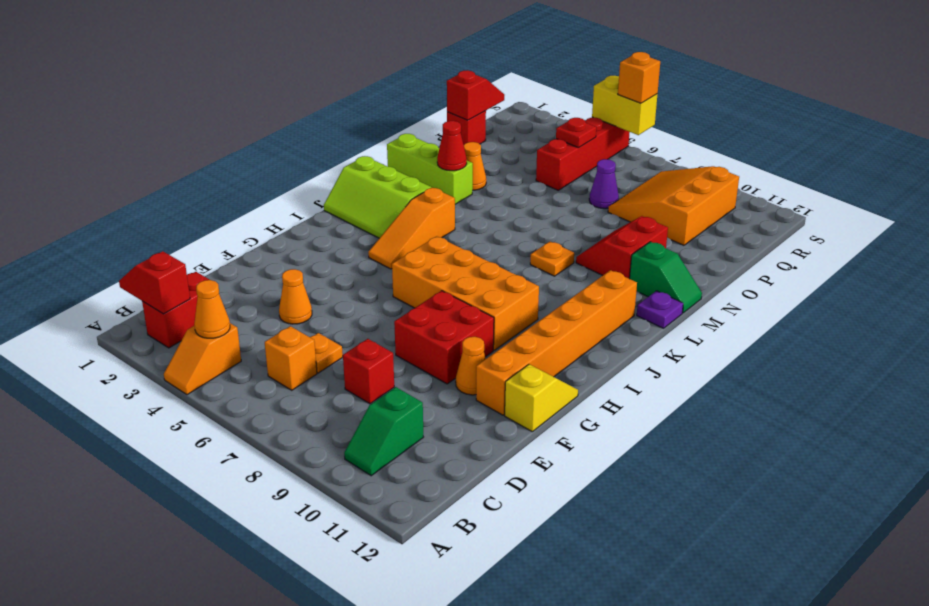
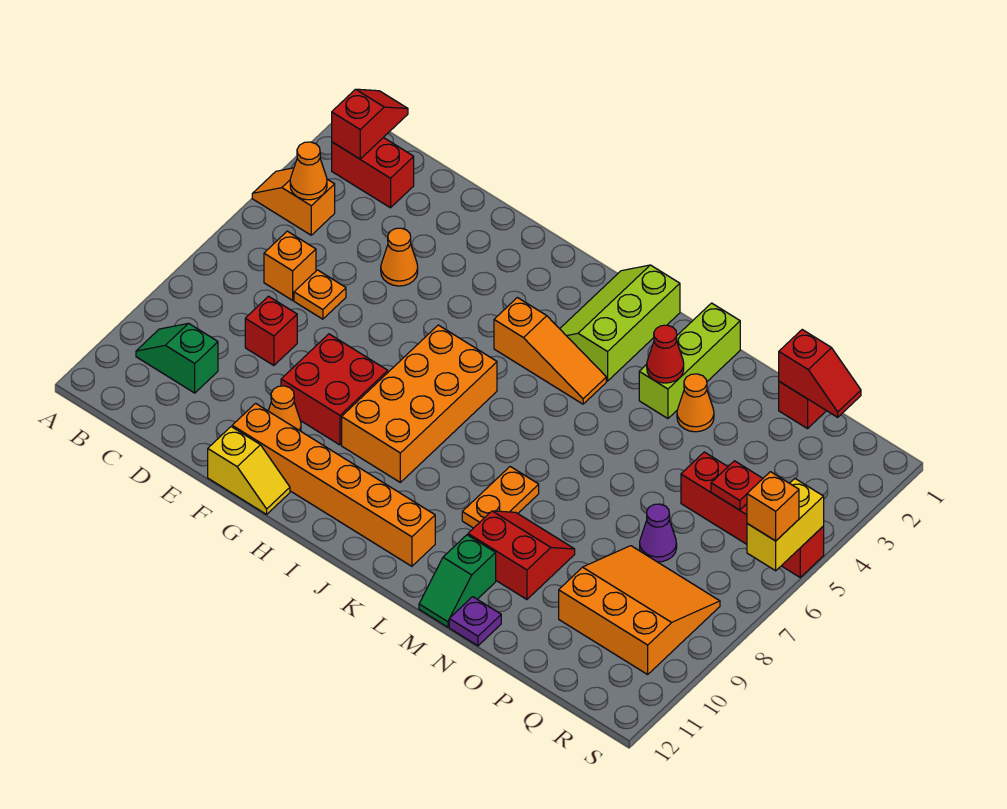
orange 1x3 slope [368,188,455,269] -> orange 1x3 slope turned to [494,298,606,404]
orange 1x1 plate [530,242,574,276] -> orange 1x2 plate [462,467,539,528]
purple 1x1 plate [637,291,683,328] -> purple 1x1 plate moved to [449,597,501,646]

